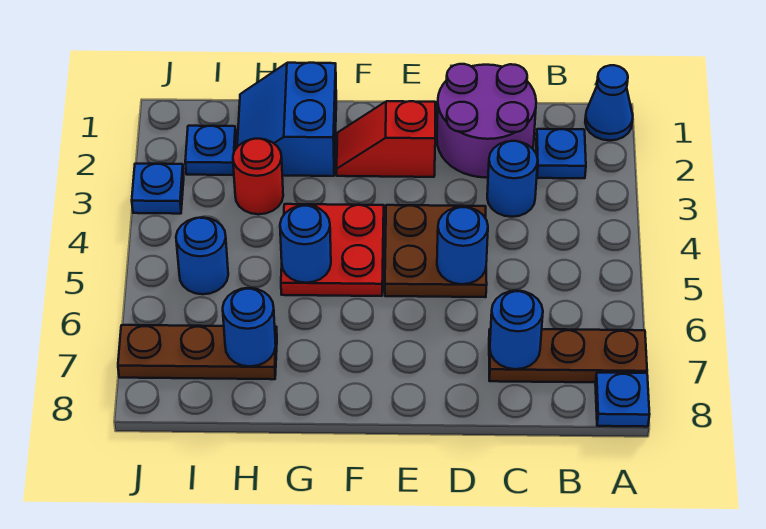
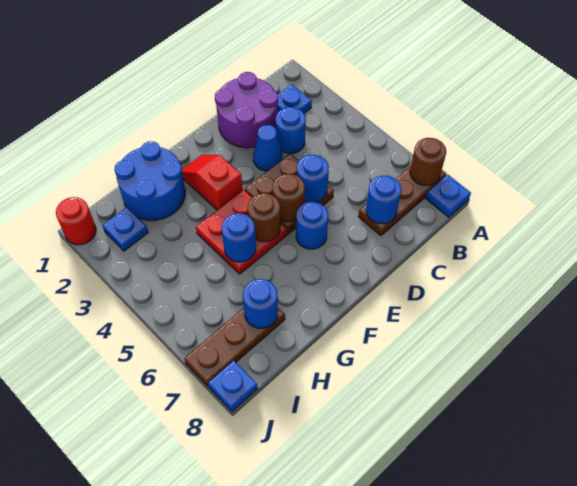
blue 1x1 cone [585,65,633,140] -> blue 1x1 cone moved to [253,125,283,171]
none -> brown 1x1 round brick [410,138,446,185]
red 1x2 slope [336,101,435,177] -> red 1x2 slope turned to [182,155,243,210]
none -> brown 1x1 round brick [273,174,305,222]
none -> brown 1x1 round brick [247,193,280,242]
blue 2x2 slope [237,63,336,176] -> blue 2x2 round brick [115,141,185,220]
red 1x1 round brick [233,139,283,214] -> red 1x1 round brick moved to [56,197,96,245]
blue 1x1 round brick [176,217,228,294] -> blue 1x1 round brick moved to [296,202,328,249]
blue 1x1 plate [132,164,184,214] -> blue 1x1 plate moved to [208,361,258,411]

